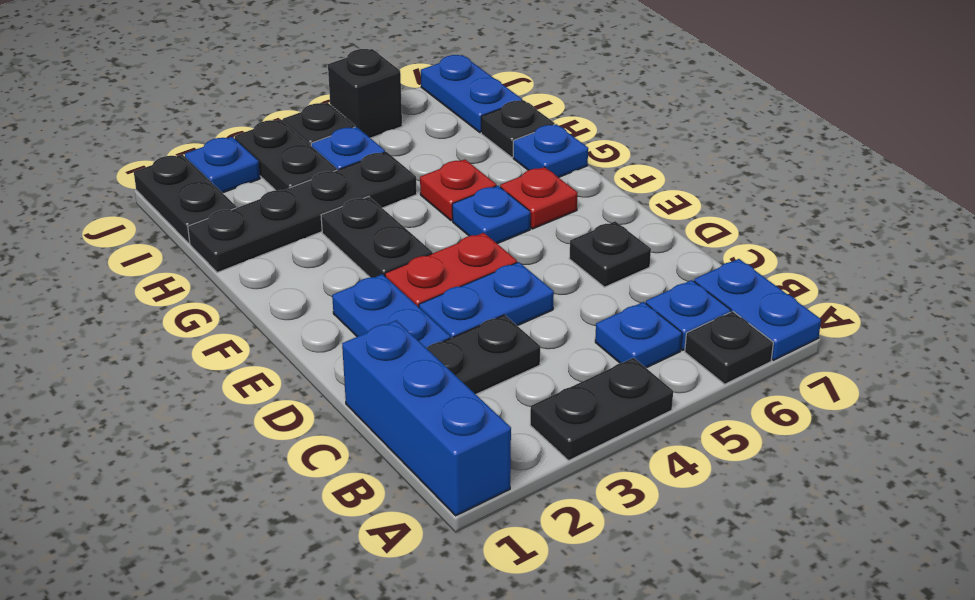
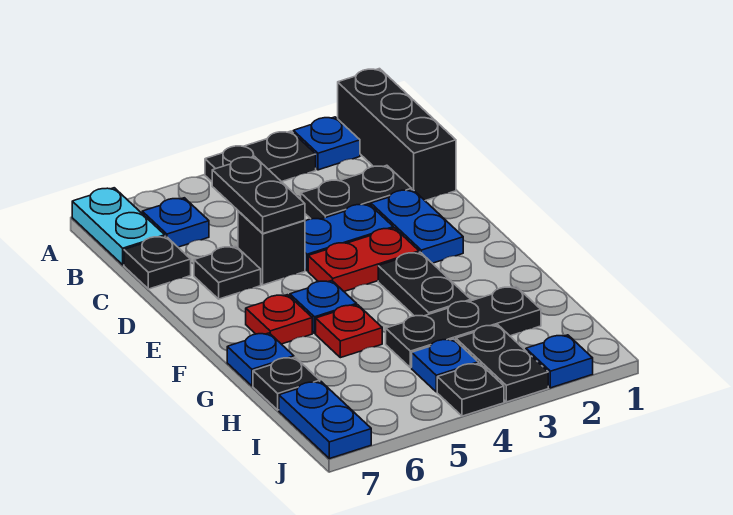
blue 1x3 brick [342,320,511,516] -> black 1x3 brick [338,69,456,201]
black 1x1 plate [685,311,773,384] -> black 1x1 plate moved to [124,236,191,289]
blue 1x2 plate [694,259,821,360] -> cyan 1x2 plate [72,188,165,265]
blue 1x1 plate [595,302,682,368] -> blue 1x1 plate moved to [293,117,360,170]
black 1x4 plate [188,152,417,273] -> black 1x3 plate [386,287,541,368]
black 1x2 plate [134,155,236,243] -> black 1x2 plate moved to [212,156,305,233]
black 1x1 brick [328,49,402,138] -> black 1x1 brick moved to [238,211,305,285]

